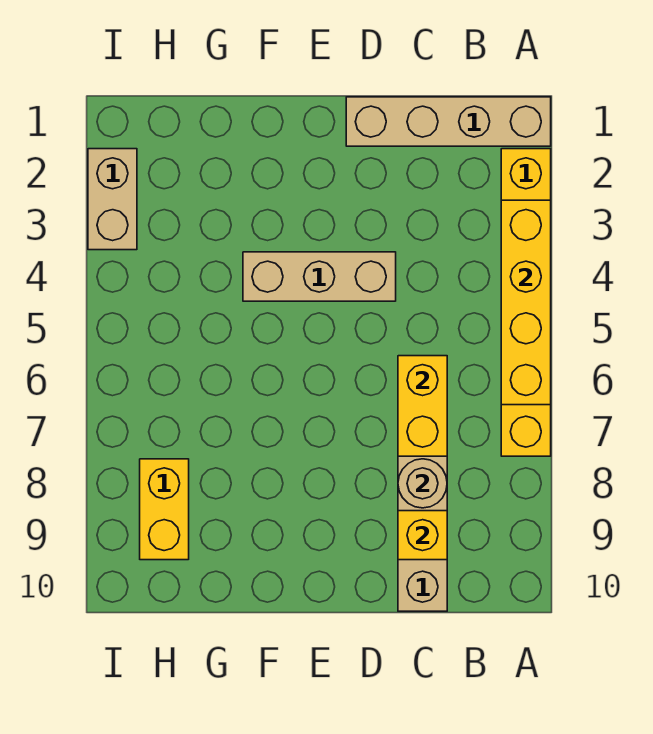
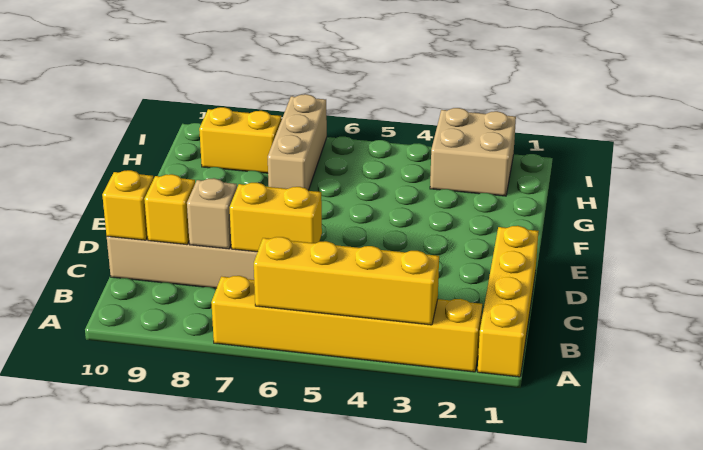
tan 1x4 brick [346,97,551,146] -> yellow 1x4 brick [478,226,539,377]
tan 1x1 round brick [398,459,447,508] -> tan 1x1 brick [187,178,237,249]
none -> yellow 1x1 brick [102,170,153,240]
tan 1x3 brick [243,252,396,301] -> tan 1x3 brick moved to [268,94,327,191]
tan 1x2 brick [88,149,137,250] -> tan 2x2 brick [430,108,516,196]

